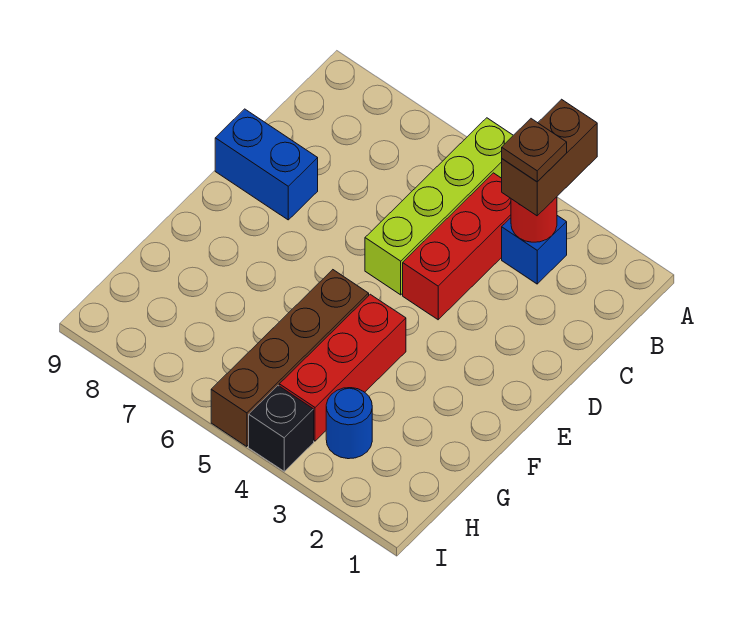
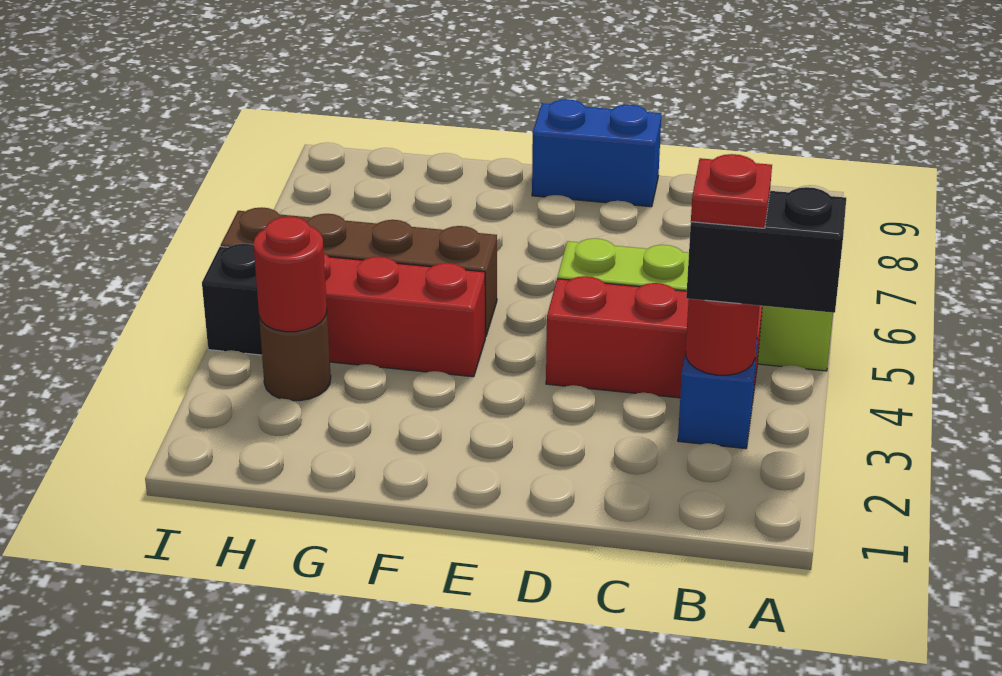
brown 1x2 brick [502,99,597,216] -> black 1x2 brick [686,187,846,313]
brown 1x1 plate [502,119,567,182] -> red 1x1 plate [691,154,772,228]
blue 1x2 brick [215,109,318,220] -> blue 1x2 brick turned to [532,99,661,207]
blue 1x1 round brick [326,388,372,459] -> brown 1x1 round brick [259,313,331,401]
none -> red 1x1 round brick [254,216,327,332]

